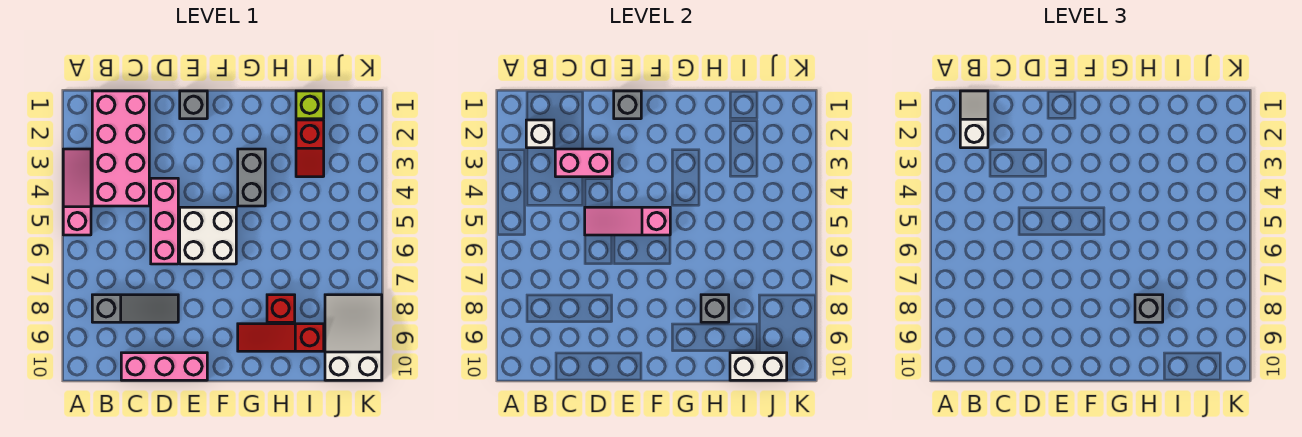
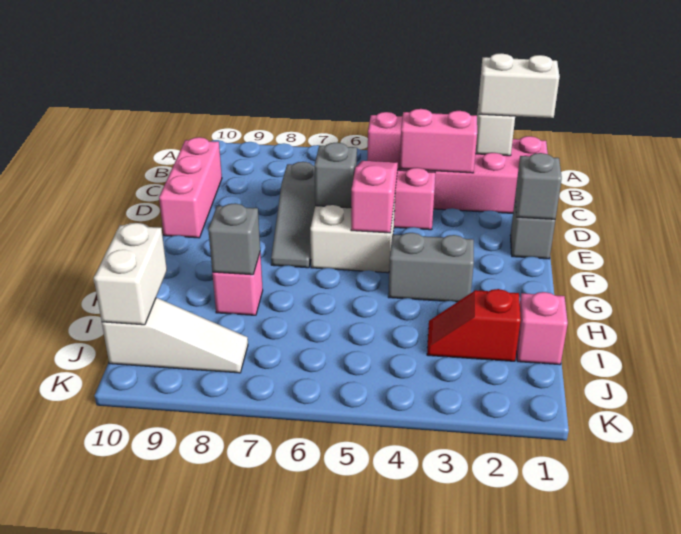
white 1x2 slope [960,91,988,148] -> white 1x2 brick [479,53,560,118]
grey 1x3 slope [92,295,178,322] -> grey 1x3 slope moved to [271,162,315,268]
pink 1x2 brick [555,149,612,177] -> pink 1x2 brick turned to [400,109,477,173]
red 1x3 slope [238,324,324,351] -> none
red 1x1 brick [267,295,295,322] -> pink 1x1 brick [212,253,263,315]
grey 1x1 brick [1135,295,1163,322] -> grey 1x1 brick moved to [315,143,357,208]
lime 1x1 brick [296,91,324,119] -> pink 1x1 brick [517,292,568,365]
white 2x3 slope [325,295,382,380] -> white 1x3 slope [102,298,248,373]

